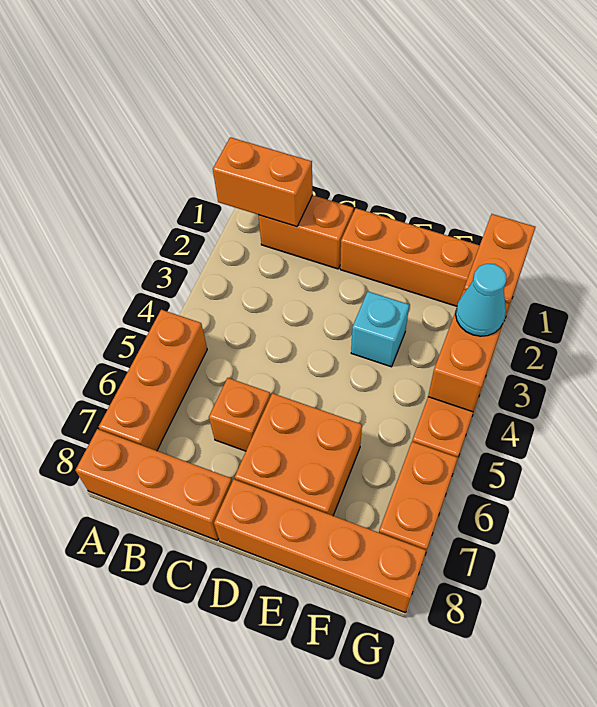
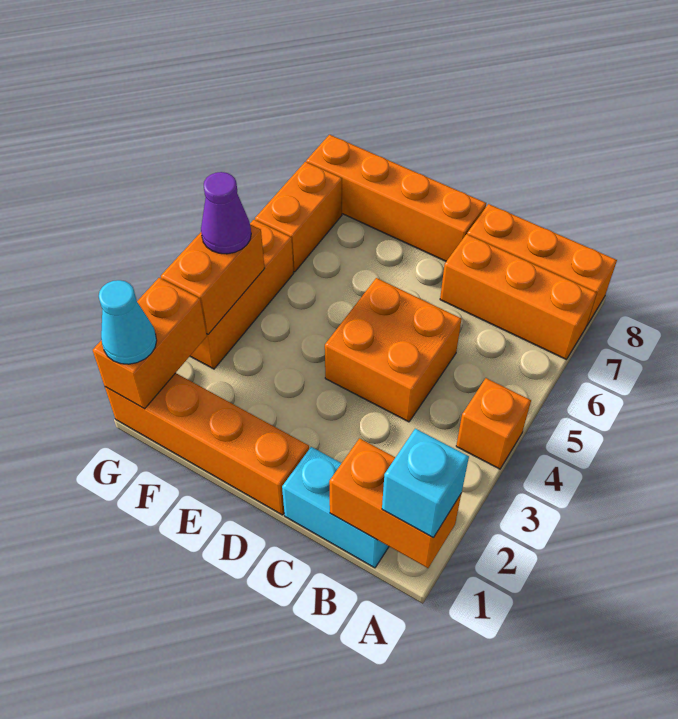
orange 1x3 brick [99,310,207,451] -> orange 1x3 brick turned to [440,234,597,359]
orange 1x2 brick [258,195,354,269] -> cyan 1x2 brick [282,447,389,568]
orange 1x1 brick [209,378,271,451] -> orange 1x1 brick moved to [456,378,531,469]
orange 2x2 brick [235,393,362,516] -> orange 2x2 brick moved to [325,278,462,422]
cyan 1x1 brick [351,292,409,367] -> cyan 1x1 brick moved to [382,429,469,538]
cyan 1x1 cone [456,264,506,336] -> cyan 1x1 cone moved to [99,280,157,364]
none -> purple 1x1 cone [201,172,251,254]

